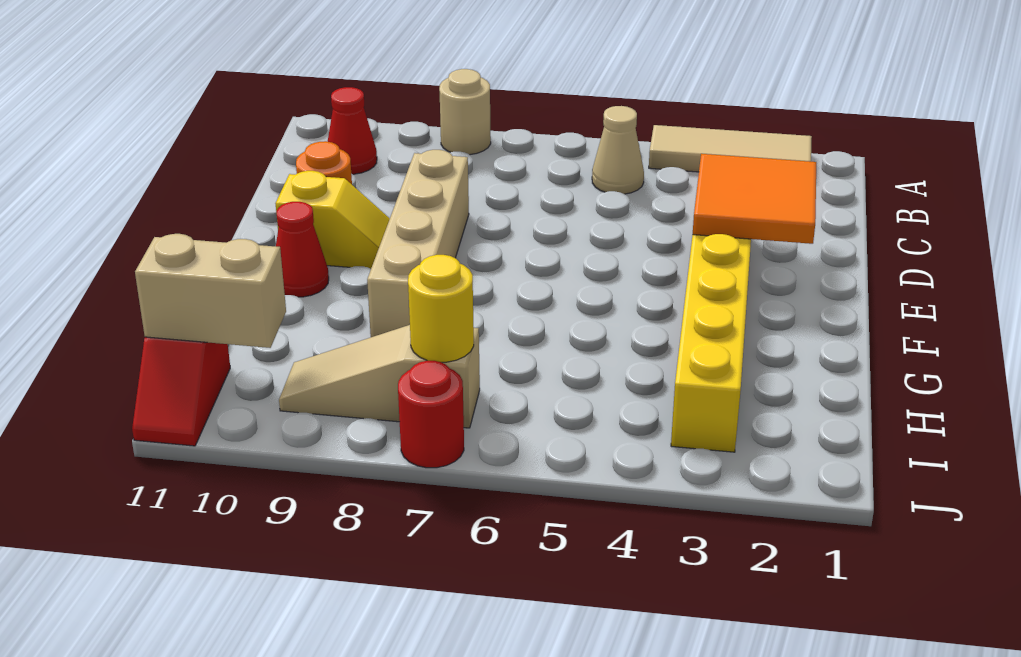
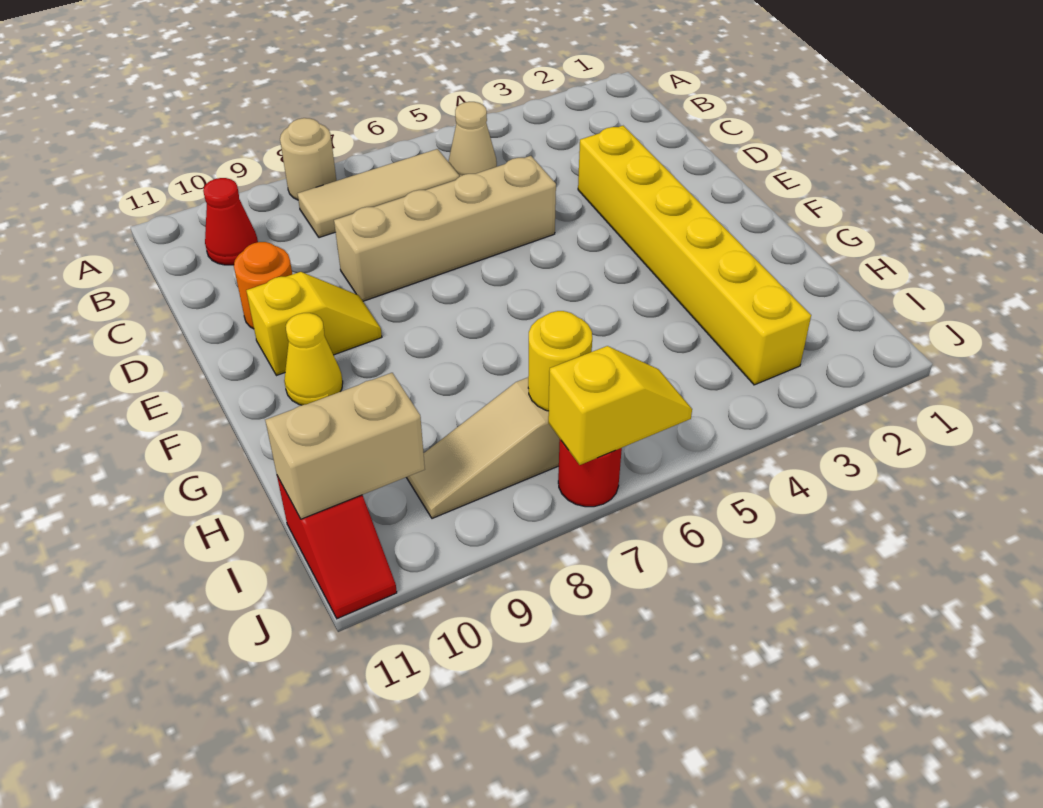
tan 1x3 tile [649,125,812,172] -> tan 1x3 tile moved to [297,149,459,238]
orange 2x2 tile [693,154,816,244] -> none
tan 1x4 brick [367,150,469,337] -> tan 1x4 brick turned to [334,156,556,301]
red 1x1 cone [276,202,329,297] -> yellow 1x1 cone [284,313,343,405]
none -> yellow 1x2 slope [548,346,692,465]

